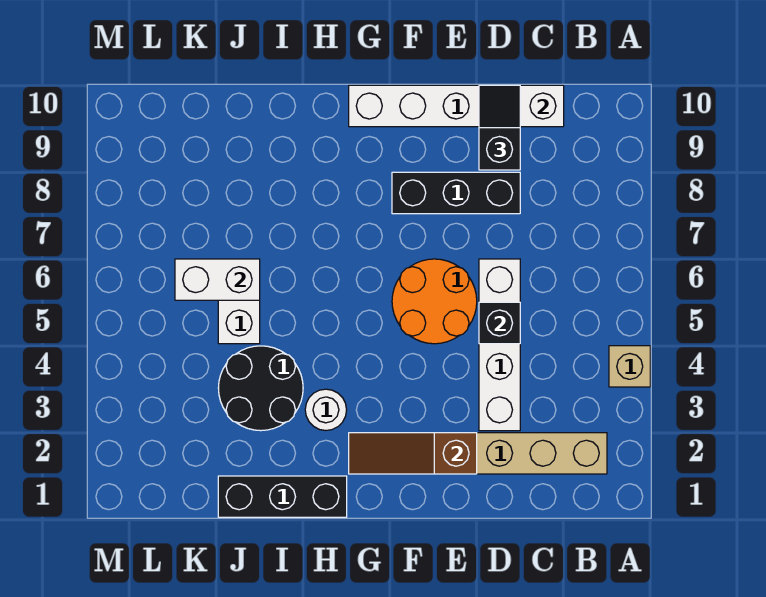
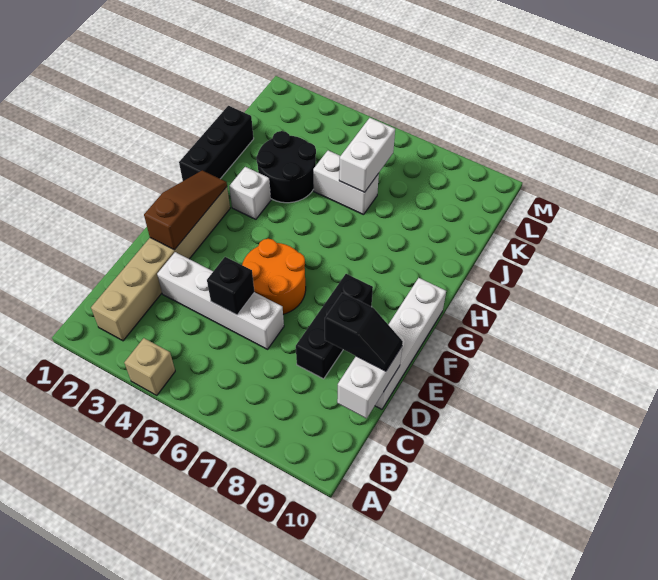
white 1x1 round brick [305,389,347,430] -> white 1x1 brick [229,167,271,219]

